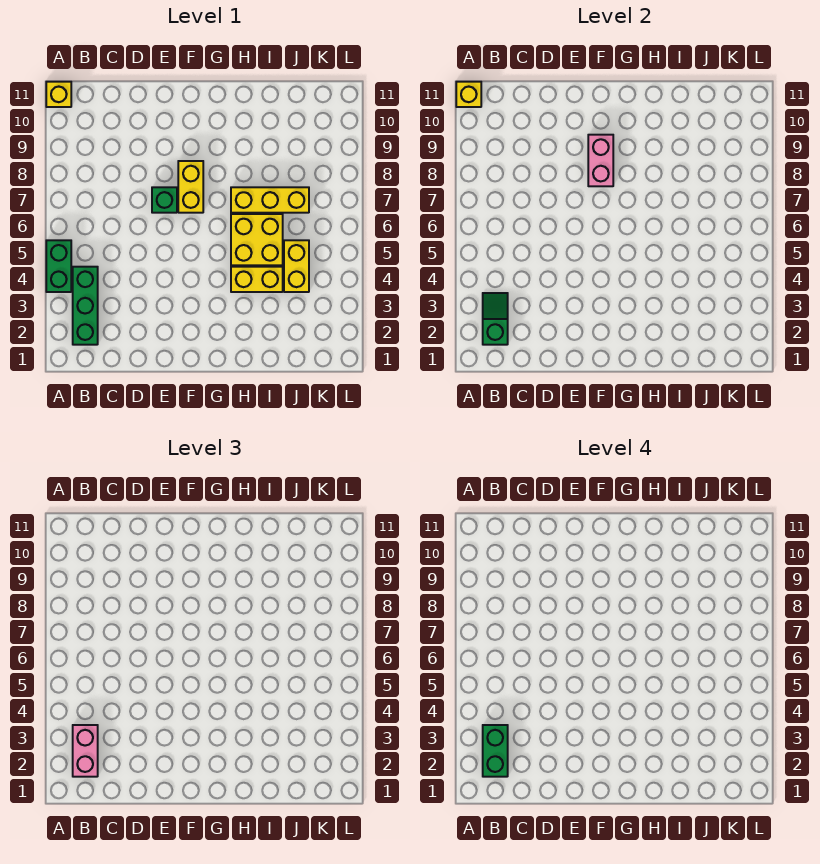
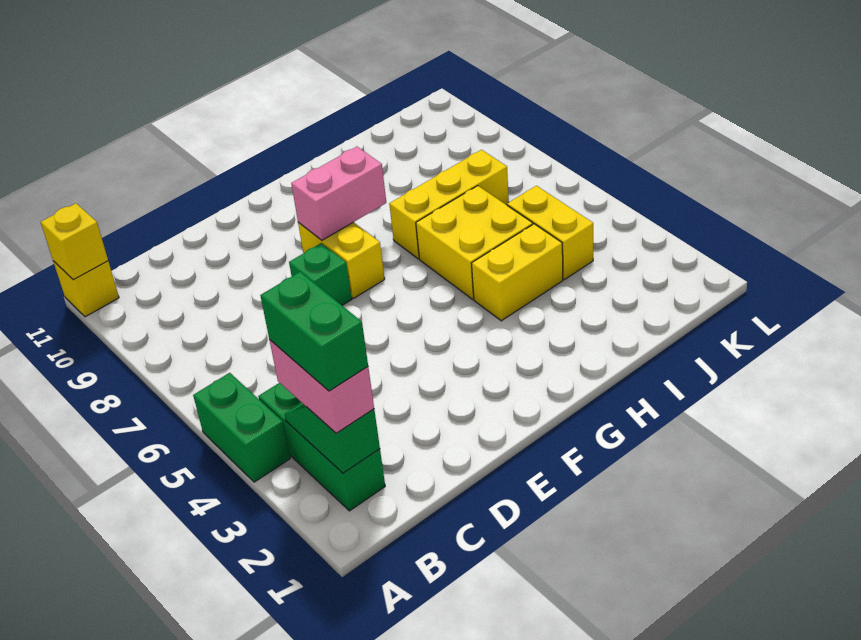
pink 1x2 brick [588,135,613,186] -> pink 1x2 brick turned to [291,147,386,240]

